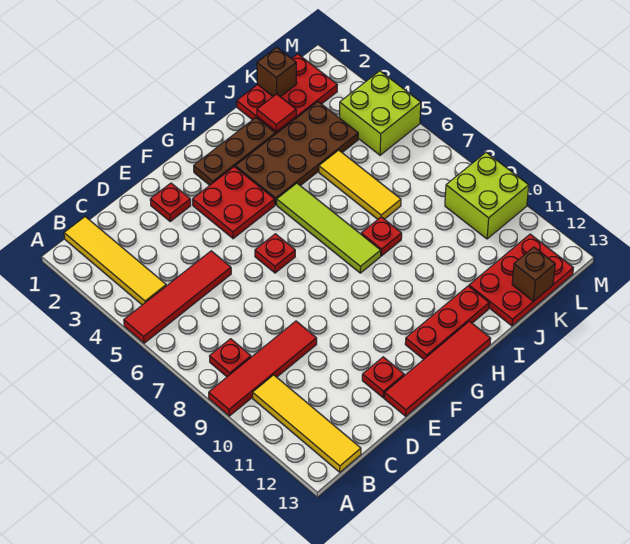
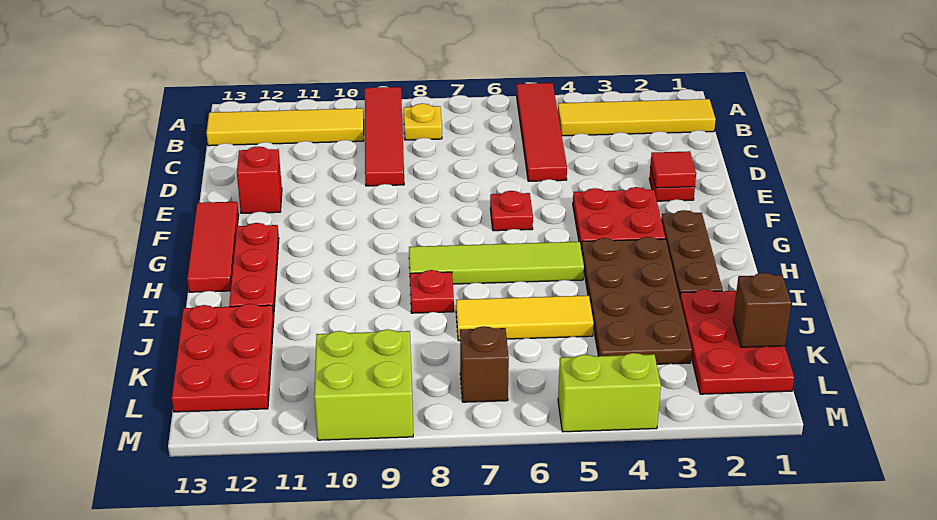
red 1x1 plate [210,339,251,377] -> yellow 1x1 plate [404,103,442,140]
red 1x1 plate [362,357,404,398] -> red 1x1 brick [237,146,282,213]
red 1x4 tile [384,321,491,416] -> red 1x3 tile [187,202,239,292]
red 1x1 tile [257,94,296,132] -> red 1x1 tile moved to [650,151,696,188]
brown 1x1 brick [512,247,555,301] -> brown 1x1 brick moved to [460,326,509,402]
lime 2x2 brick [340,71,421,155] -> lime 1x2 brick [558,353,661,432]

